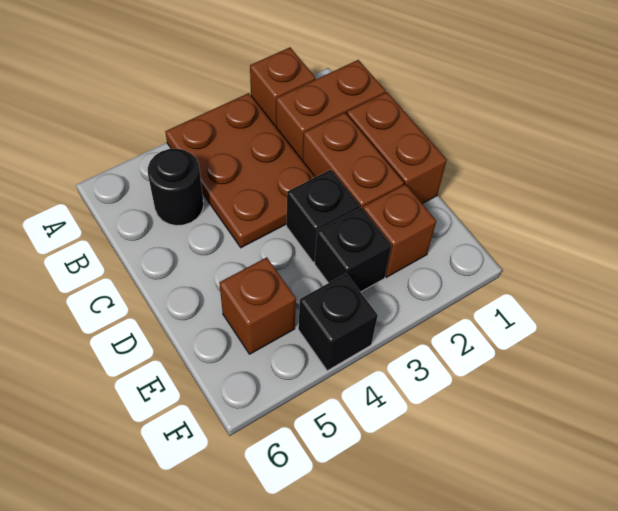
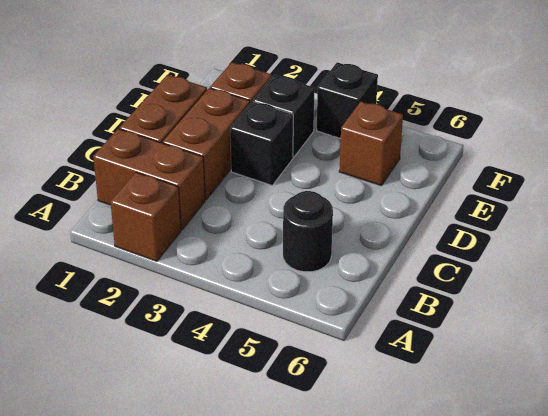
brown 2x3 plate [165,93,315,248] -> none

